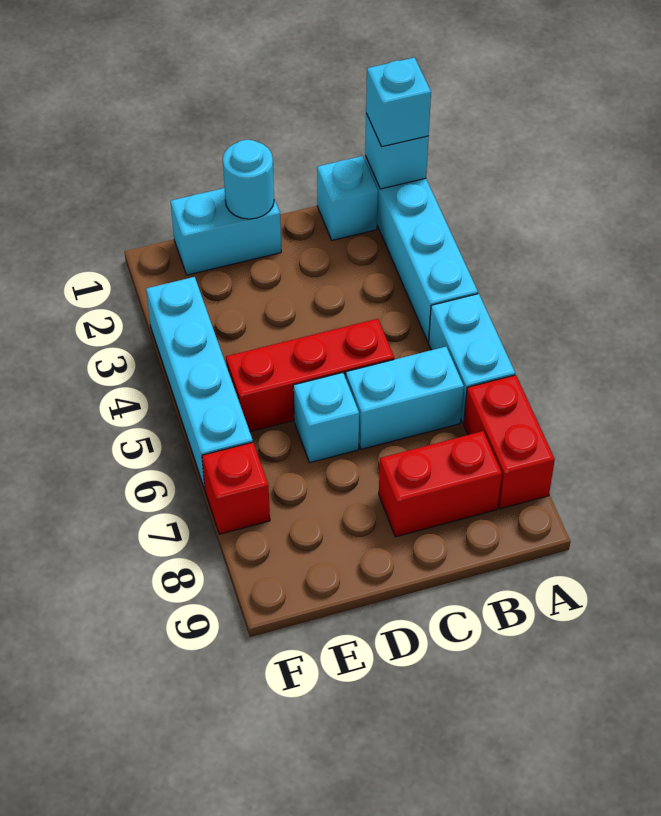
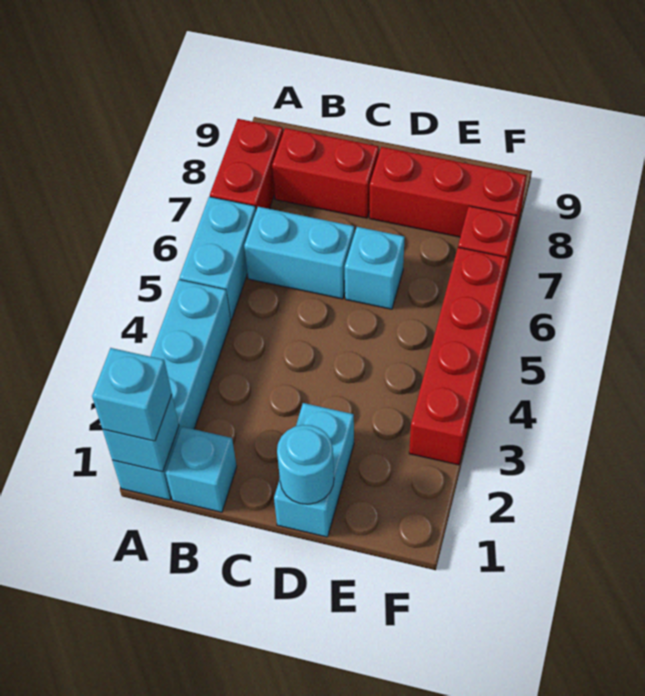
red 1x3 brick [226,319,394,432] -> red 1x3 brick moved to [370,147,526,245]
cyan 1x2 brick [171,188,281,275] -> cyan 1x2 brick turned to [274,403,354,537]
cyan 1x4 brick [146,277,253,489] -> red 1x4 brick [409,247,506,465]

